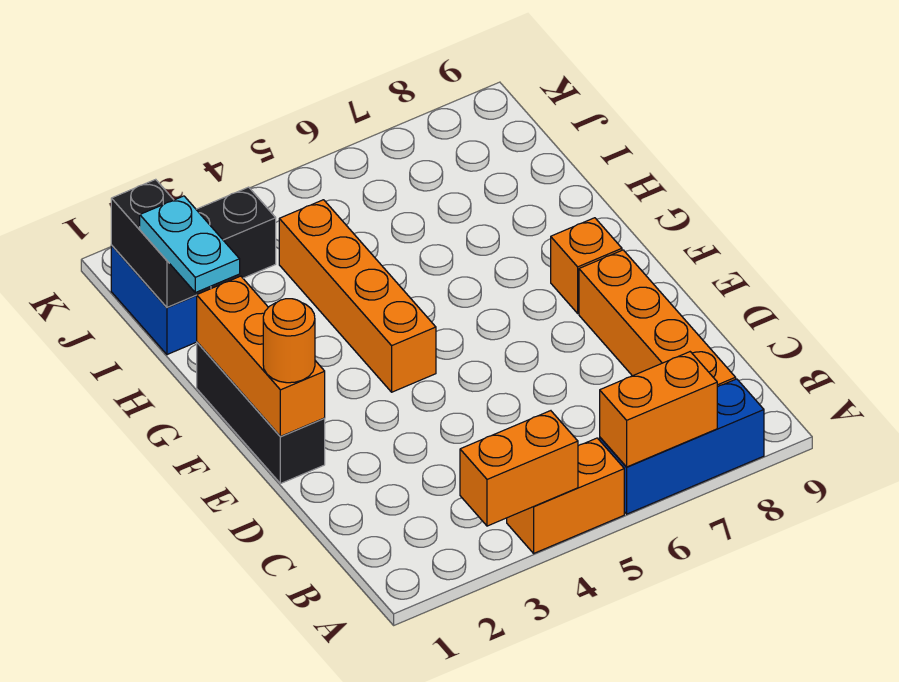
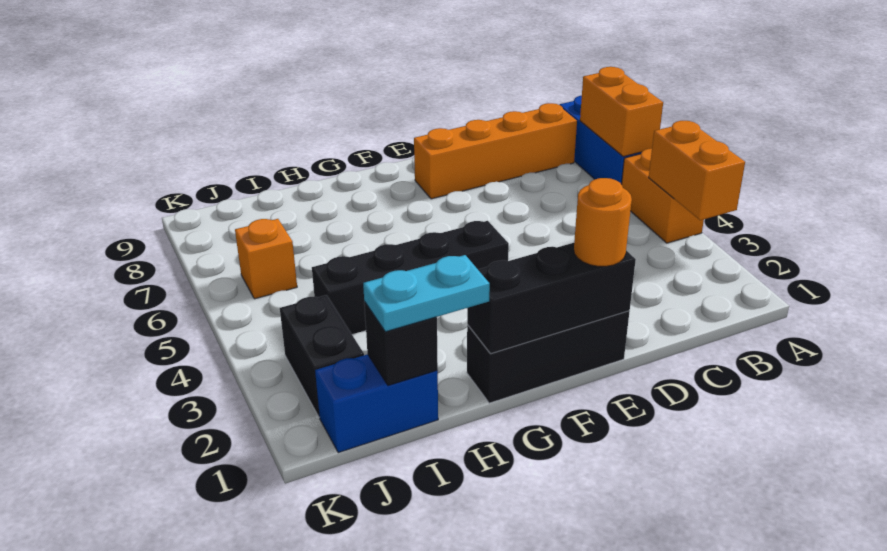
orange 1x3 brick [197,276,325,436] -> black 1x3 brick [467,243,636,354]
orange 1x4 brick [279,200,436,392] -> black 1x4 brick [312,221,509,335]
orange 1x1 brick [551,218,622,313] -> orange 1x1 brick moved to [235,219,297,299]
black 1x2 brick [111,179,211,307] -> black 1x1 brick [364,302,438,386]

